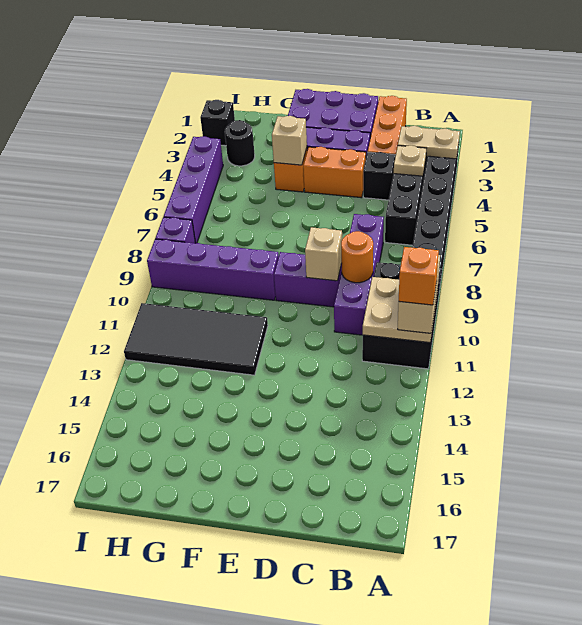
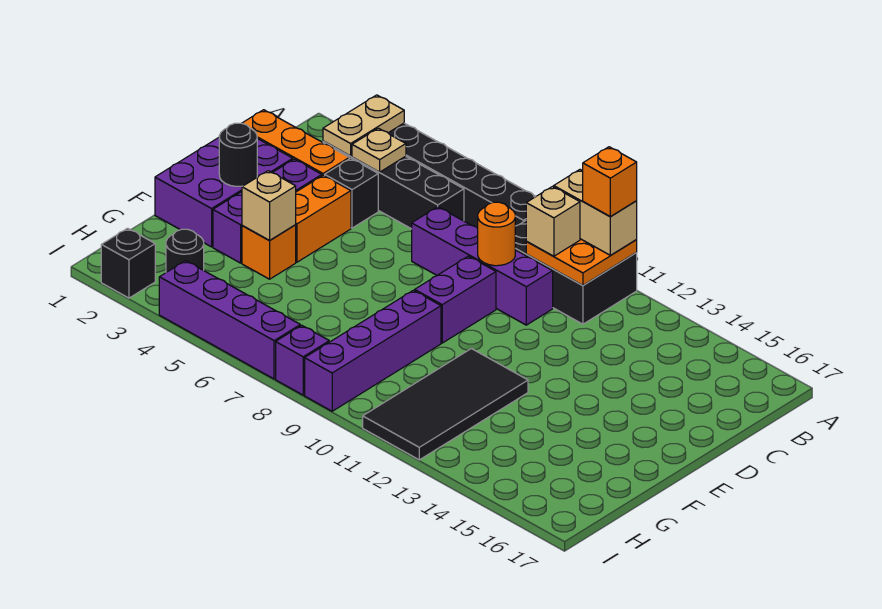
tan 2x2 plate [363,277,438,343] -> orange 2x2 plate [526,239,637,285]
tan 1x1 brick [305,227,342,281] -> tan 1x1 brick moved to [526,187,580,256]
none -> black 1x1 round brick [219,123,257,186]

